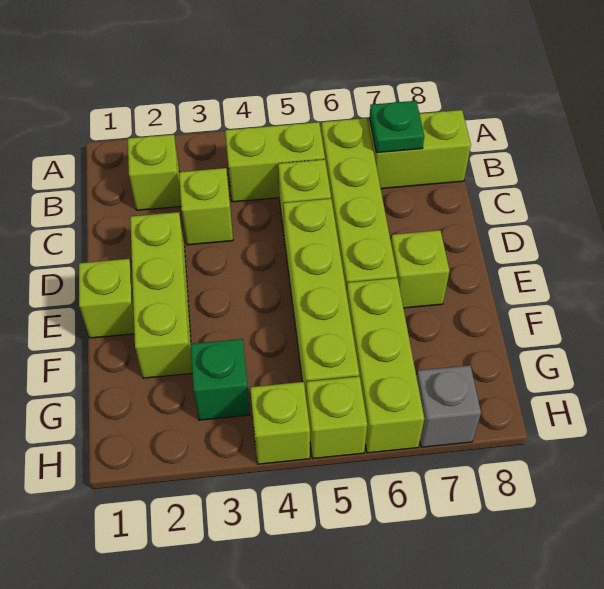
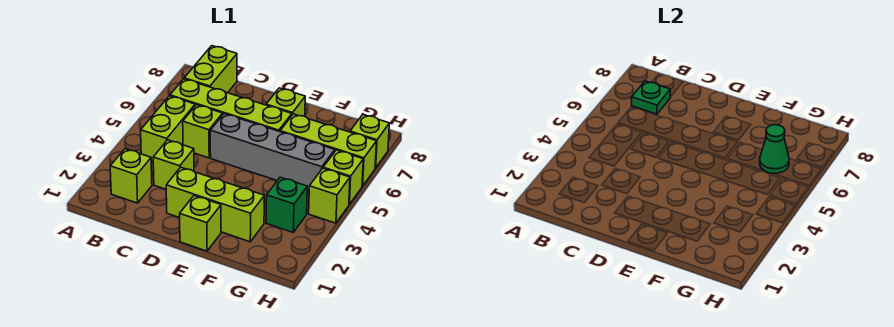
lime 1x4 brick [283,199,359,395] -> grey 1x4 brick [210,114,335,191]
none -> green 1x1 cone [760,125,789,173]
grey 1x1 brick [417,365,481,447] -> lime 1x1 brick [350,115,389,168]

